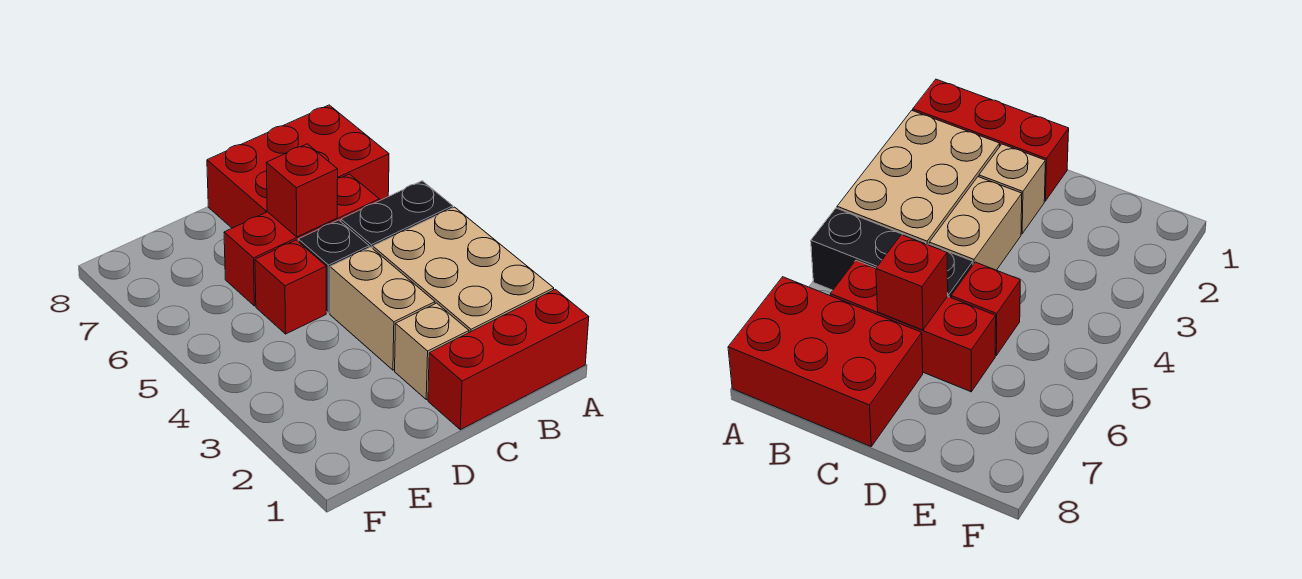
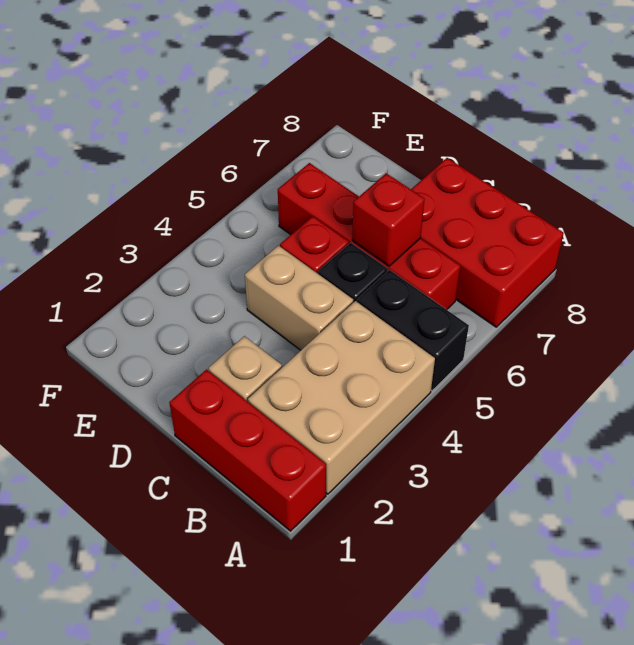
red 1x3 brick [224,174,379,306] -> red 1x4 brick [278,163,460,310]
tan 1x2 brick [330,247,435,370] -> tan 1x2 brick turned to [245,246,353,350]

